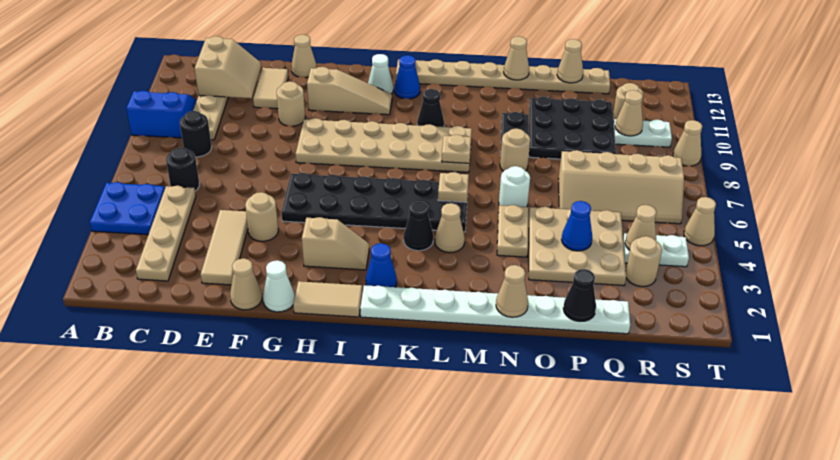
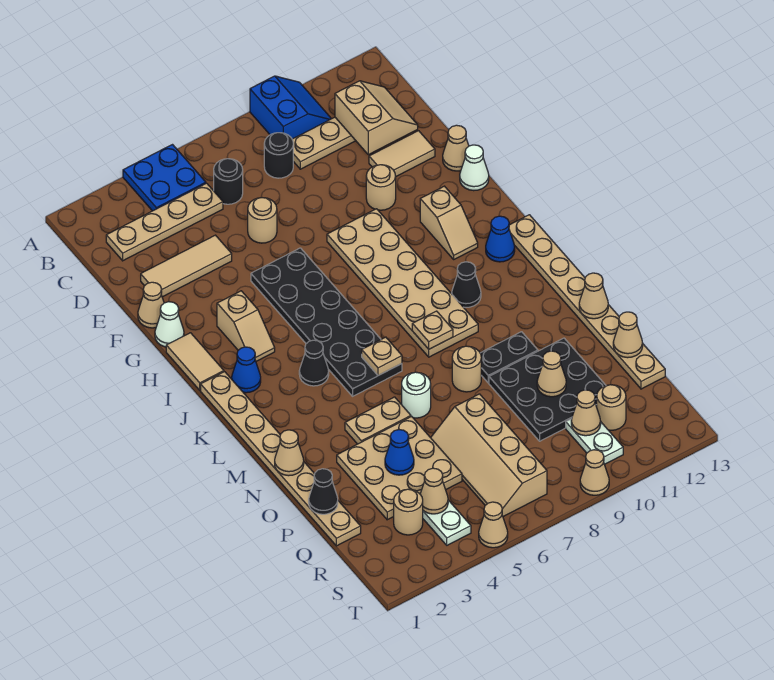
tan 2x2 slope [195,36,261,98] -> tan 2x2 slope turned to [335,81,418,155]
tan 1x1 round brick [245,192,278,241] -> tan 1x1 round brick moved to [248,198,277,243]
tan 1x3 slope [307,67,392,115] -> tan 1x2 slope [420,186,478,259]
white 1x1 cone [368,54,393,94] -> white 1x1 cone moved to [460,145,489,191]
white 1x8 plate [360,285,630,334] -> tan 1x8 plate [201,372,361,546]
tan 1x1 cone [435,203,465,253] -> tan 1x1 cone moved to [537,351,566,397]

